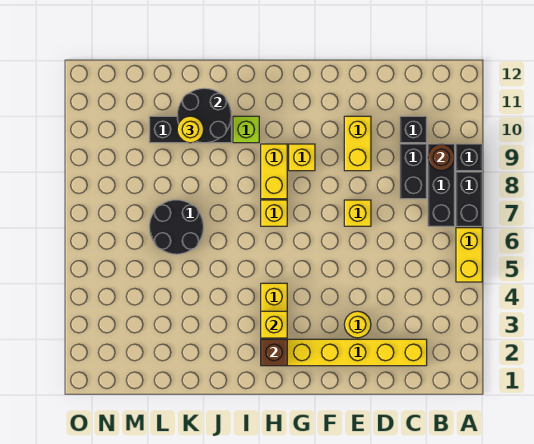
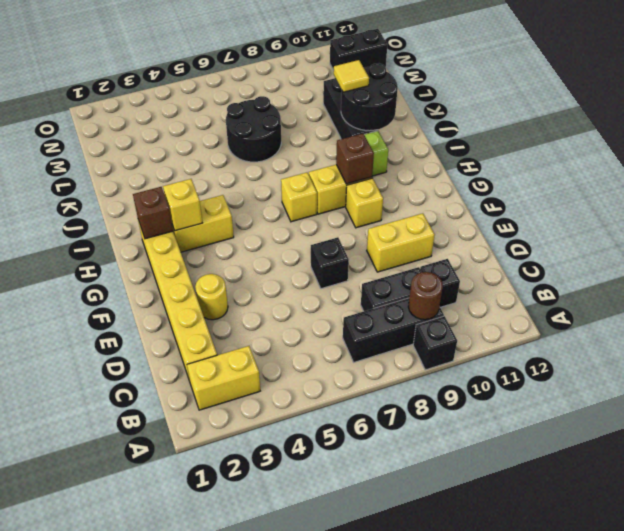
yellow 1x2 brick [456,228,482,282] -> yellow 1x2 brick moved to [187,346,260,410]
black 1x2 brick [456,172,482,226] -> black 1x2 brick moved to [330,29,387,70]
yellow 1x1 brick [344,200,371,226] -> black 1x1 brick [311,237,349,289]
none -> brown 1x1 brick [336,134,374,184]
yellow 1x1 round brick [177,116,204,143] -> yellow 1x1 tile [334,60,369,92]

